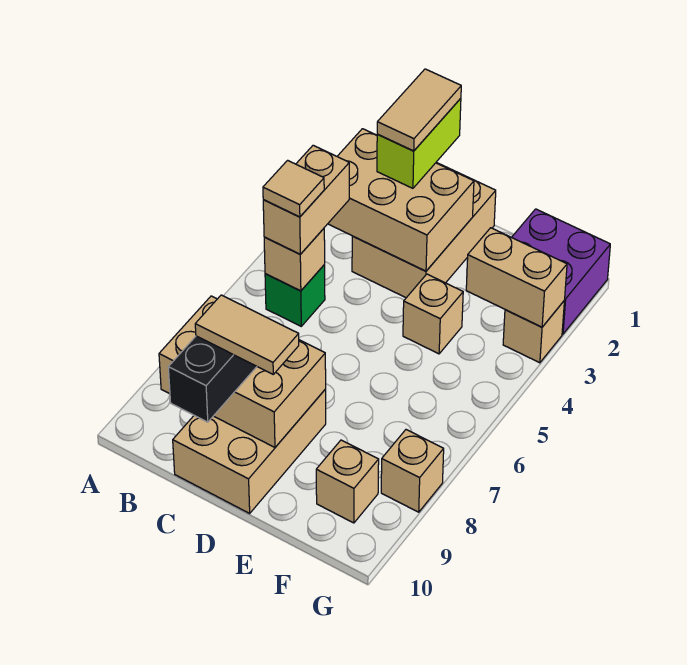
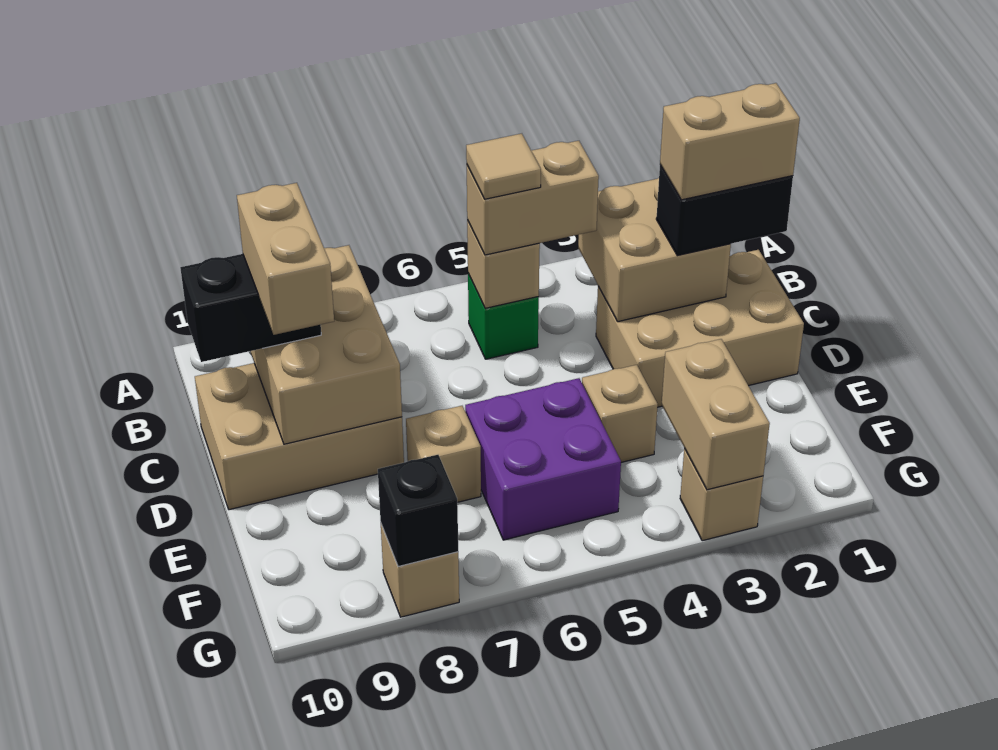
tan 2x3 brick [328,129,474,271] -> tan 2x2 brick [578,178,731,322]
lime 1x2 brick [377,98,461,188] -> black 1x2 brick [656,165,793,256]
tan 1x2 tile [377,69,461,151] -> tan 1x2 brick [660,83,800,200]
tan 1x2 tile [195,295,299,374] -> tan 1x2 brick [237,183,334,335]
purple 2x2 brick [512,209,610,334] -> purple 2x2 brick moved to [465,378,621,540]
tan 1x1 brick [316,440,379,523] -> tan 1x1 brick moved to [406,406,481,502]
none -> black 1x1 brick [378,455,458,567]

